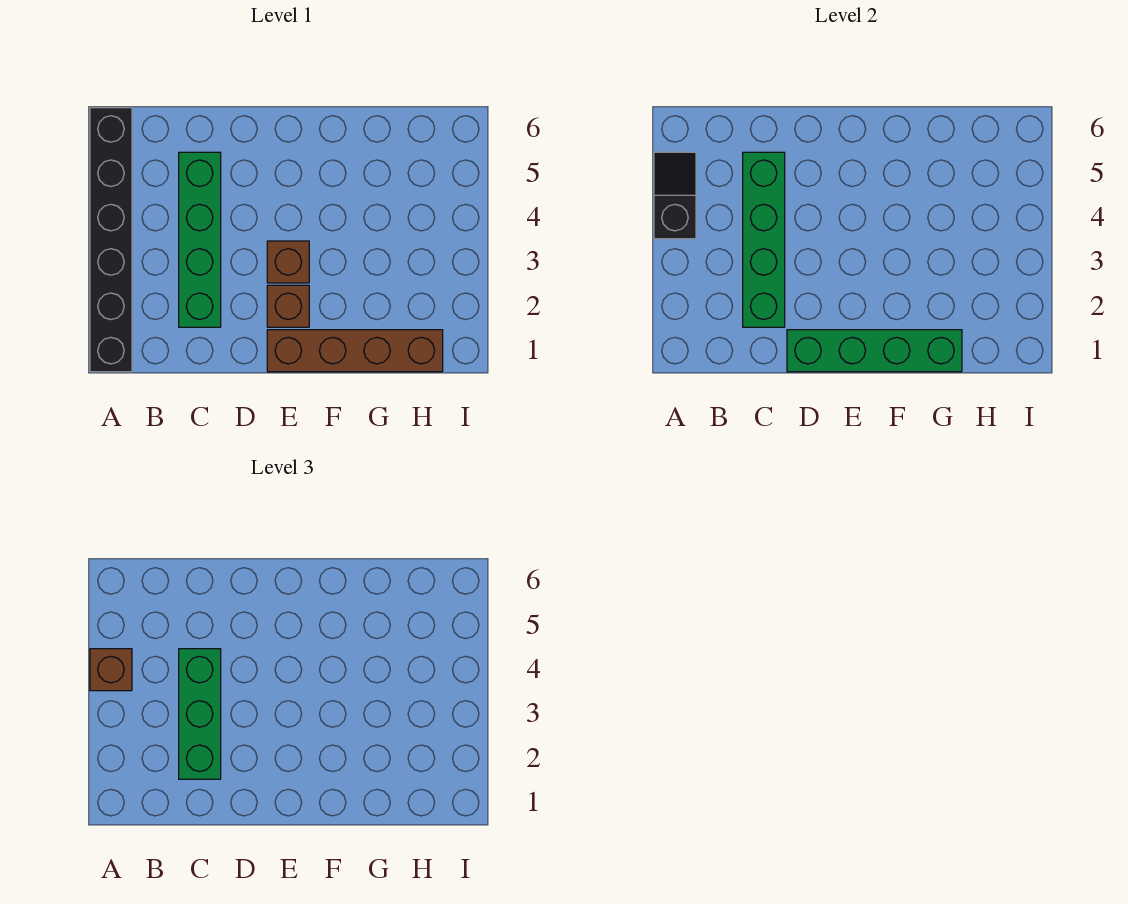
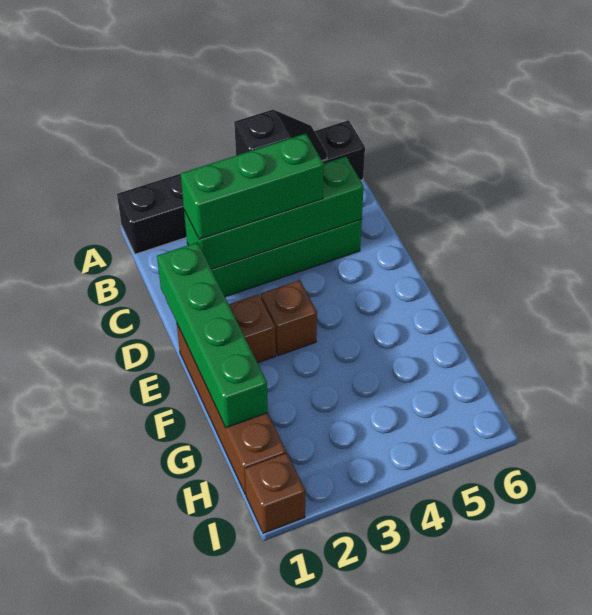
brown 1x1 brick [90,649,132,691] -> brown 1x1 brick moved to [245,453,305,533]

